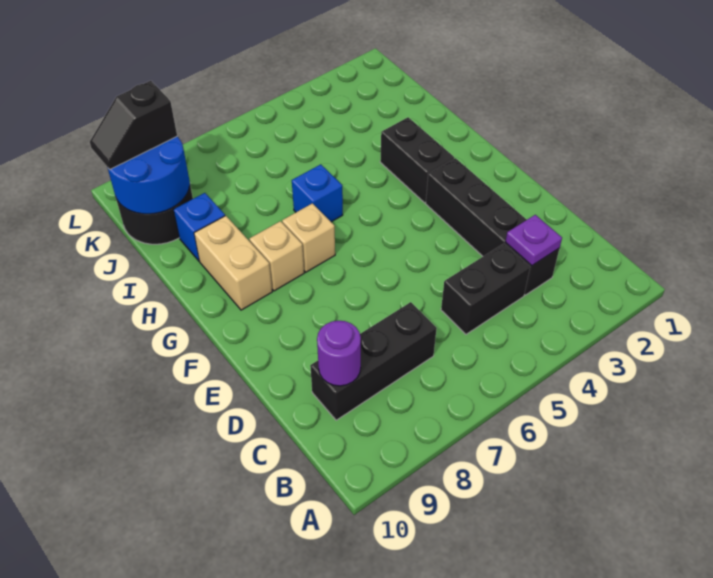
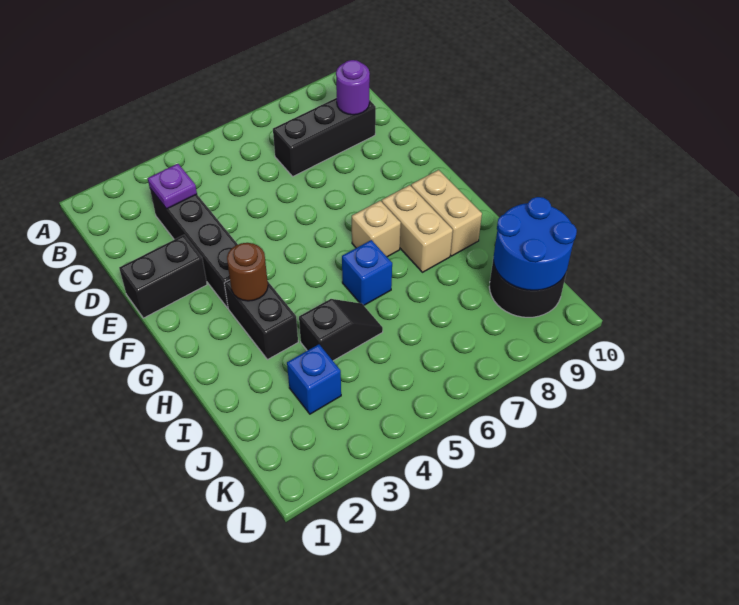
black 1x2 brick [441,244,530,334] -> black 1x2 brick moved to [119,235,207,318]
none -> brown 1x1 round brick [227,243,268,301]
tan 1x1 brick [249,221,304,291] -> tan 1x2 brick [382,185,453,272]
blue 1x1 brick [174,193,225,261] -> blue 1x1 brick moved to [287,344,341,414]
black 1x2 slope [90,81,177,169] -> black 1x2 slope moved to [299,299,383,361]

